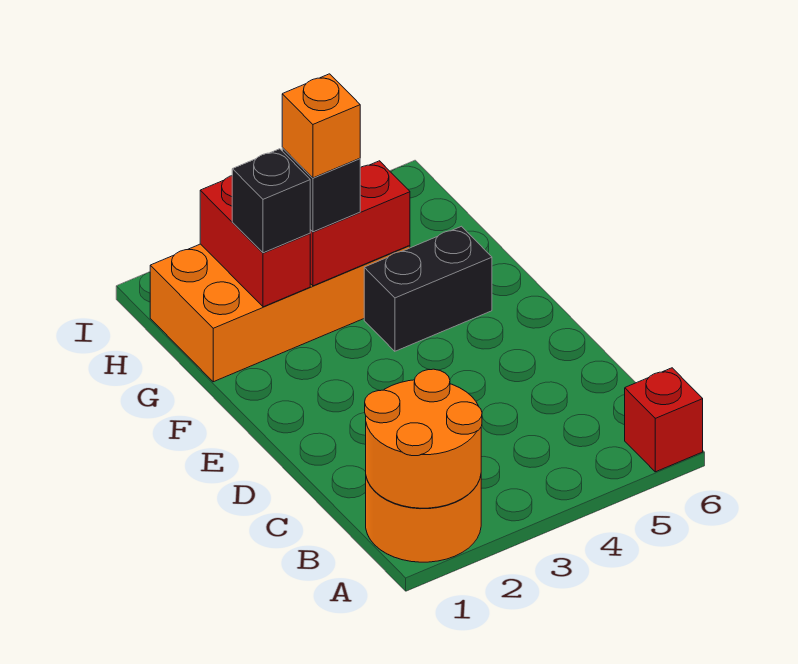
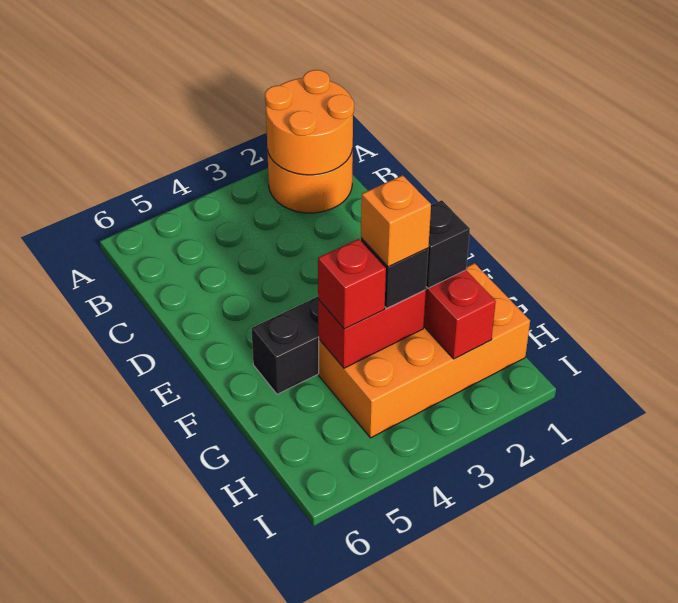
red 1x1 brick [625,368,703,472] -> red 1x1 brick moved to [318,239,386,329]

